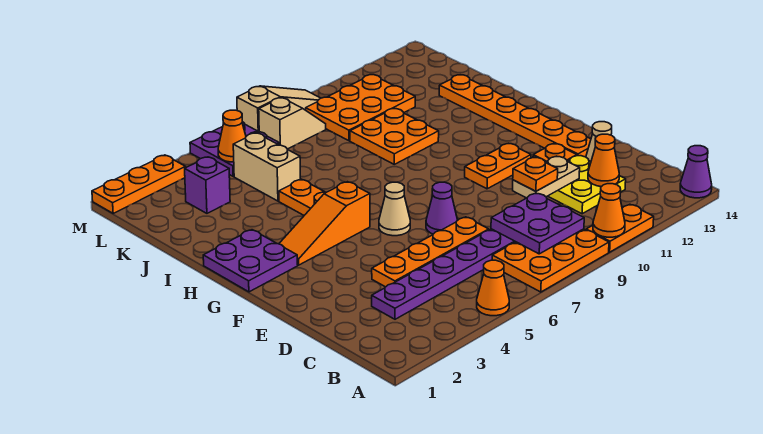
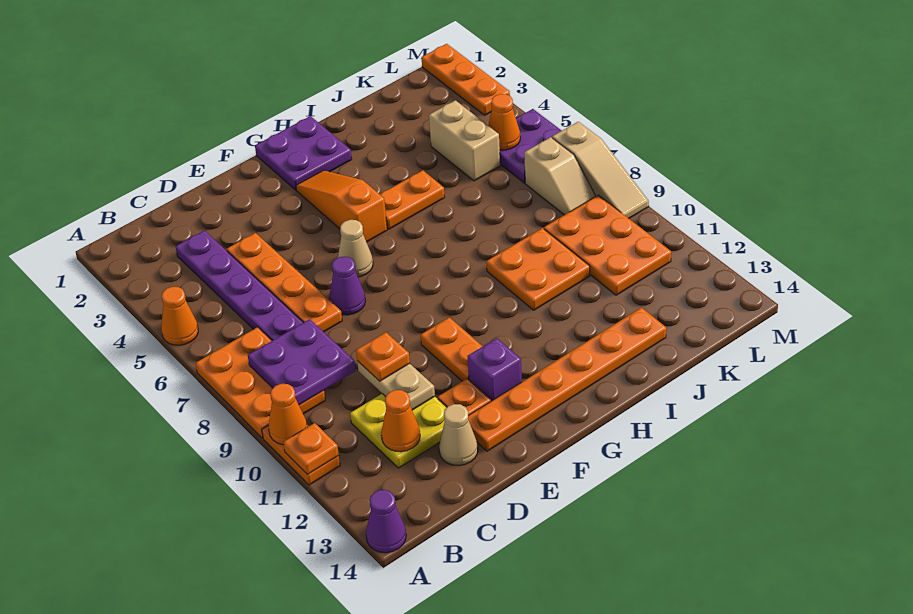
none -> orange 1x1 plate [283,423,339,475]
tan 1x2 brick [233,133,301,201] -> tan 1x2 brick turned to [429,100,500,181]
purple 1x1 brick [185,157,230,213] -> purple 1x1 brick moved to [467,338,522,401]

